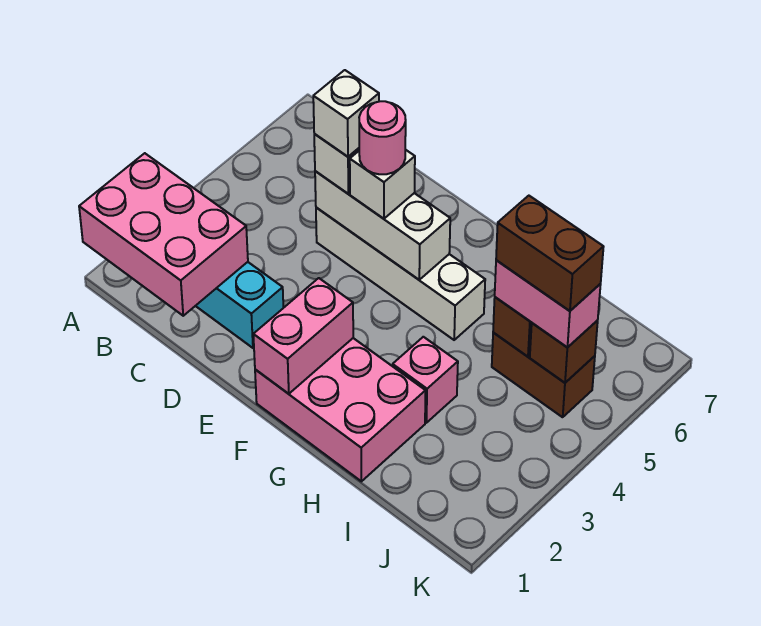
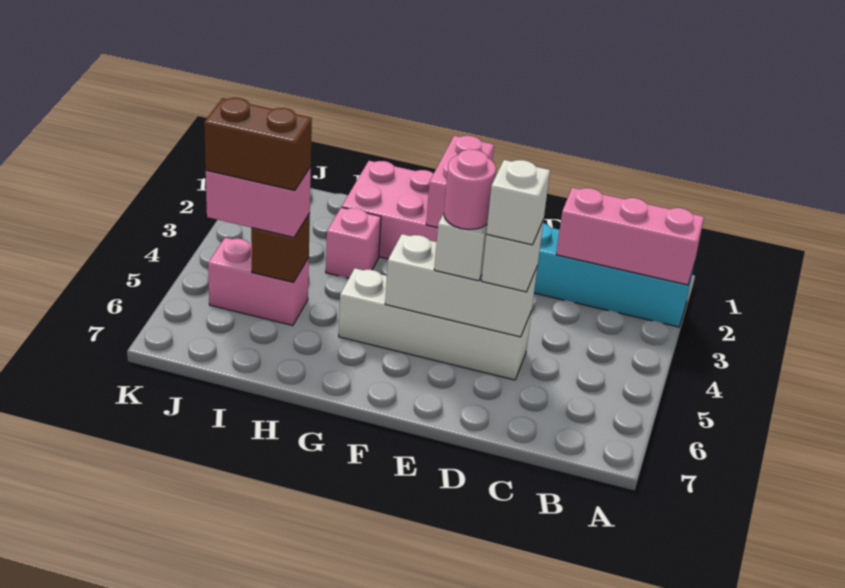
pink 2x3 brick [79,153,248,316] -> pink 1x3 brick [556,188,704,285]
brown 1x2 brick [492,333,595,417] -> pink 1x2 brick [208,238,309,326]
brown 1x1 brick [530,321,598,383] -> none

